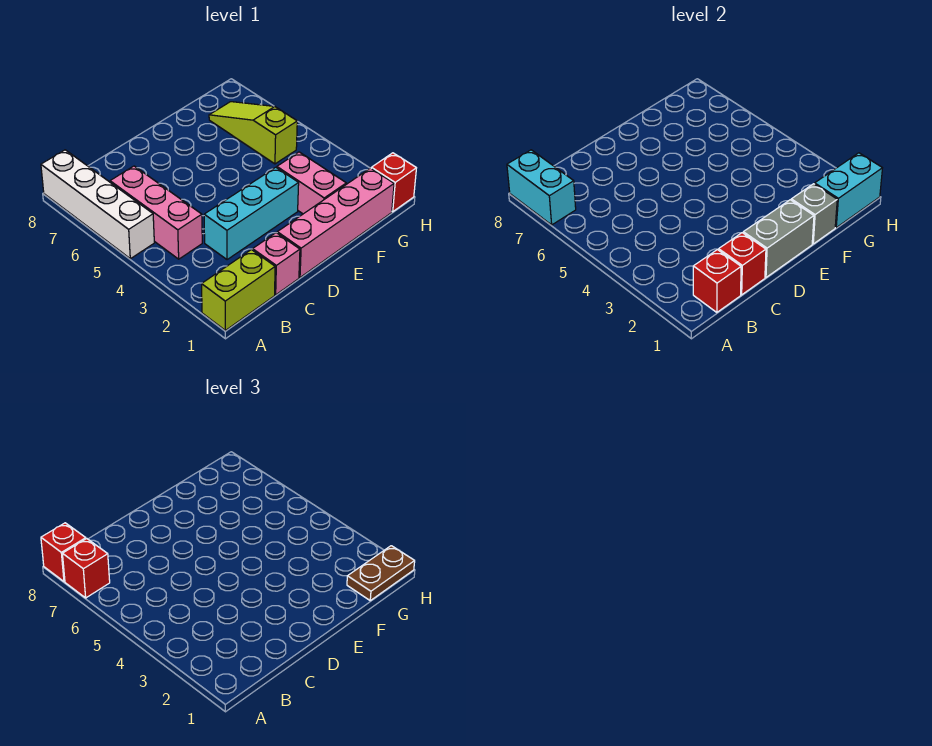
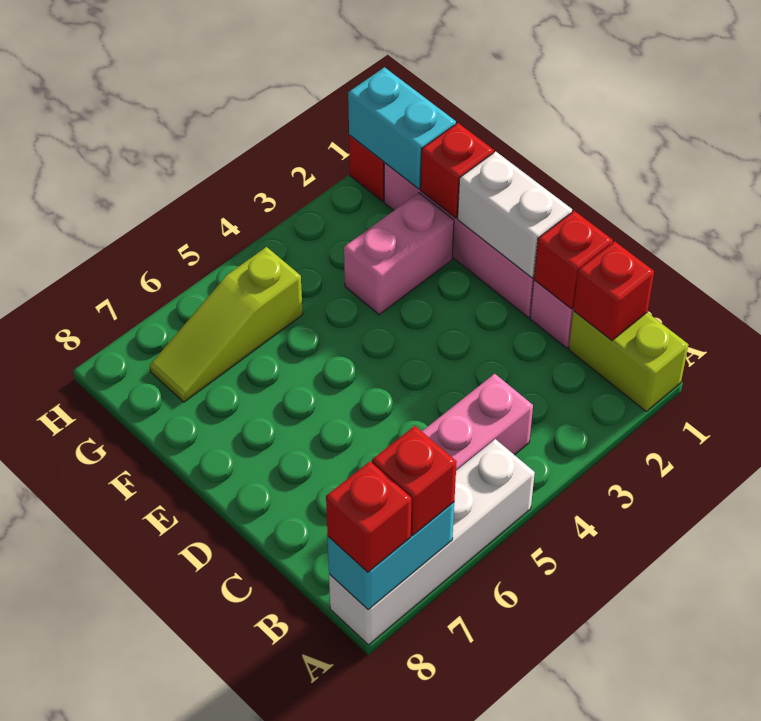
cyan 1x3 brick [204,167,299,260] -> none
grey 1x2 brick [743,200,814,277] -> white 1x2 brick [458,152,572,278]
grey 1x1 brick [791,184,837,244] -> red 1x1 brick [421,123,494,218]
brown 1x2 plate [347,546,415,600] -> none

